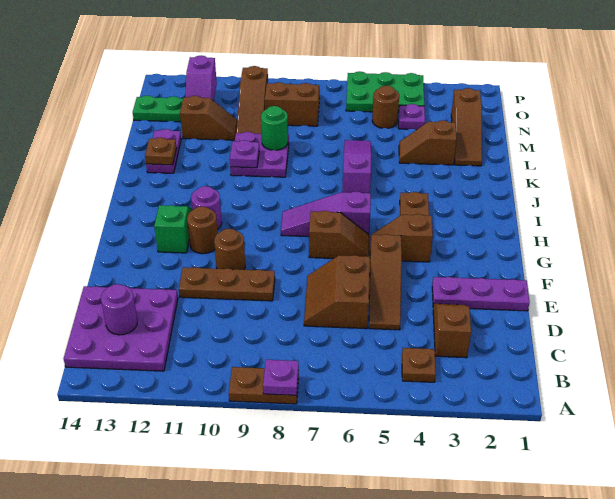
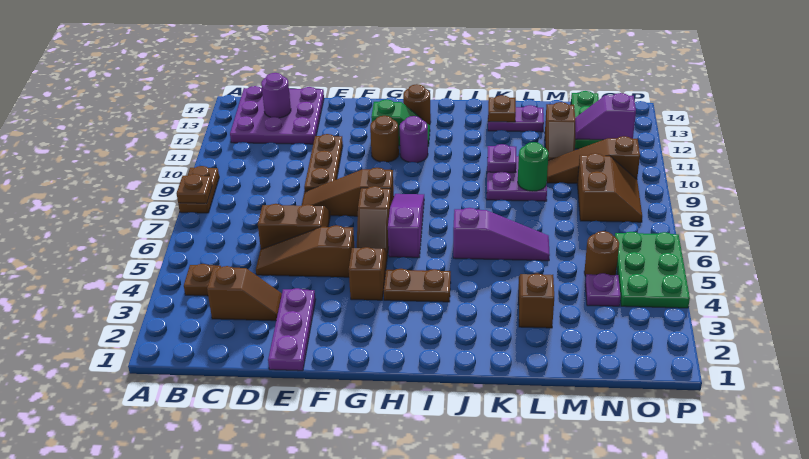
purple 1x1 plate [263,360,299,395] -> brown 1x1 plate [177,174,212,203]
brown 1x1 round brick [214,228,245,270] -> brown 1x1 round brick moved to [403,84,431,125]
brown 1x3 slope [451,88,482,166] -> brown 1x3 slope moved to [302,168,394,216]

